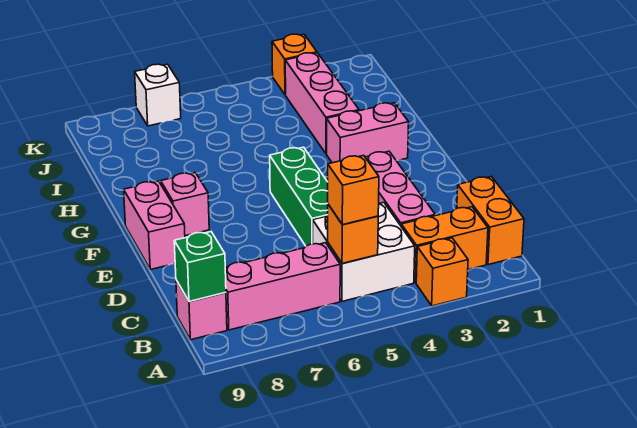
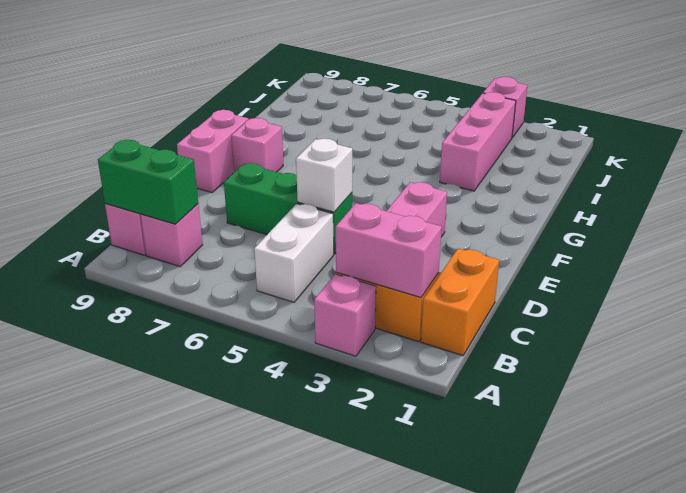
orange 1x1 brick [416,238,468,306] -> pink 1x1 brick [314,274,376,356]
white 2x2 brick [313,203,415,301] -> white 1x2 brick [254,204,334,302]
orange 1x1 brick [328,204,378,263] -> none
orange 1x1 brick [328,155,379,225] -> none
pink 1x3 brick [225,243,340,330] -> pink 1x1 brick [141,204,203,266]
green 1x1 brick [174,232,226,302] -> green 1x2 brick [98,140,198,224]
green 1x3 brick [270,147,328,246] -> green 1x3 brick turned to [224,163,352,254]
pink 1x2 brick [327,103,409,163] -> pink 1x2 brick moved to [336,203,442,297]
orange 1x1 brick [272,34,317,95] -> pink 1x1 brick [483,77,527,138]
white 1x1 brick [135,64,181,126] -> white 1x1 brick moved to [296,139,352,212]

